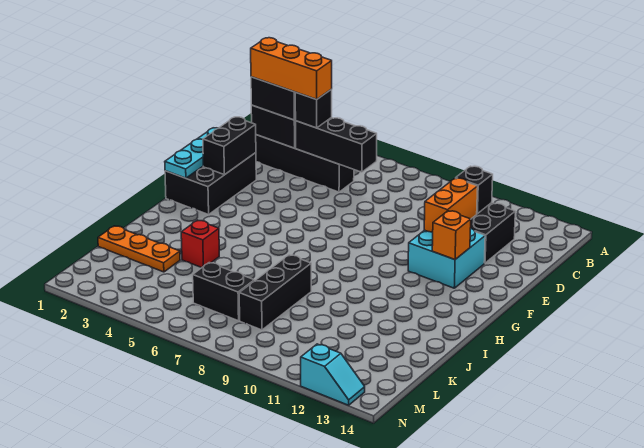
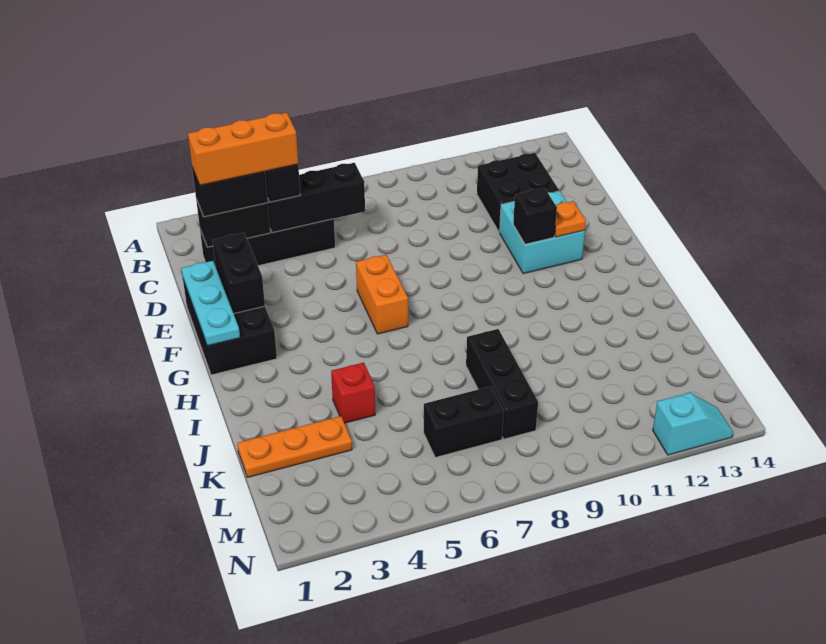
black 1x1 brick [456,166,493,214] -> black 1x1 brick moved to [513,188,557,244]
orange 1x2 brick [424,178,478,232] -> orange 1x2 brick moved to [356,255,408,334]
orange 1x1 brick [432,211,471,260] -> orange 1x1 plate [555,201,586,237]

